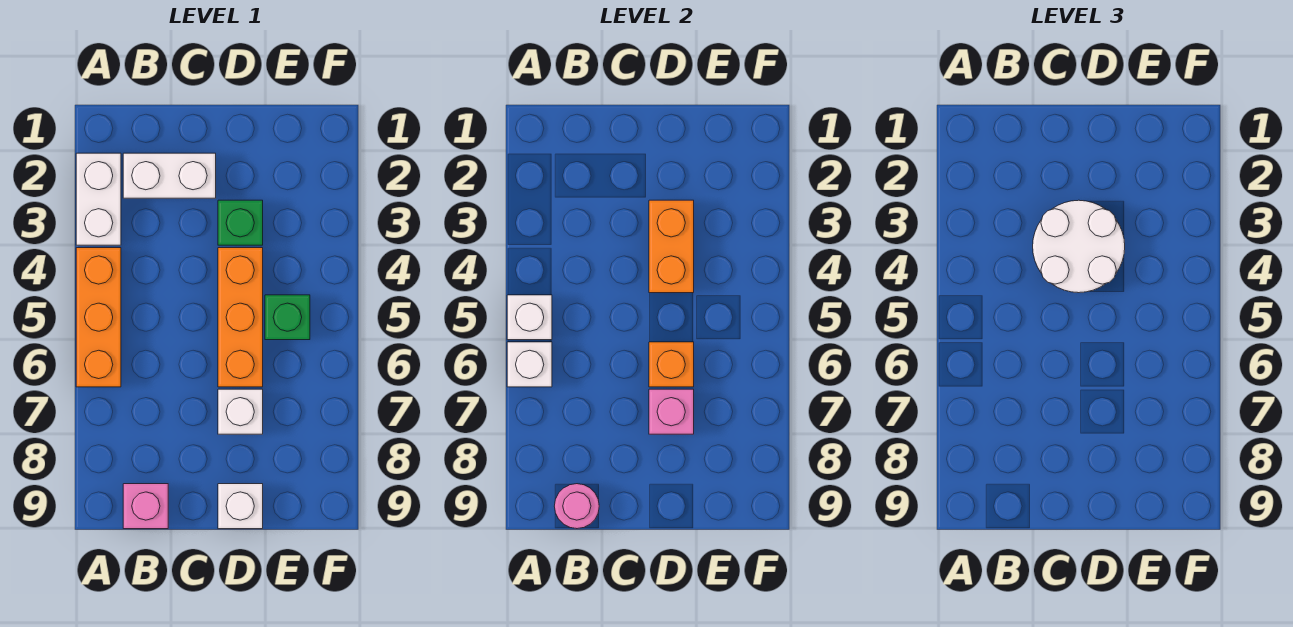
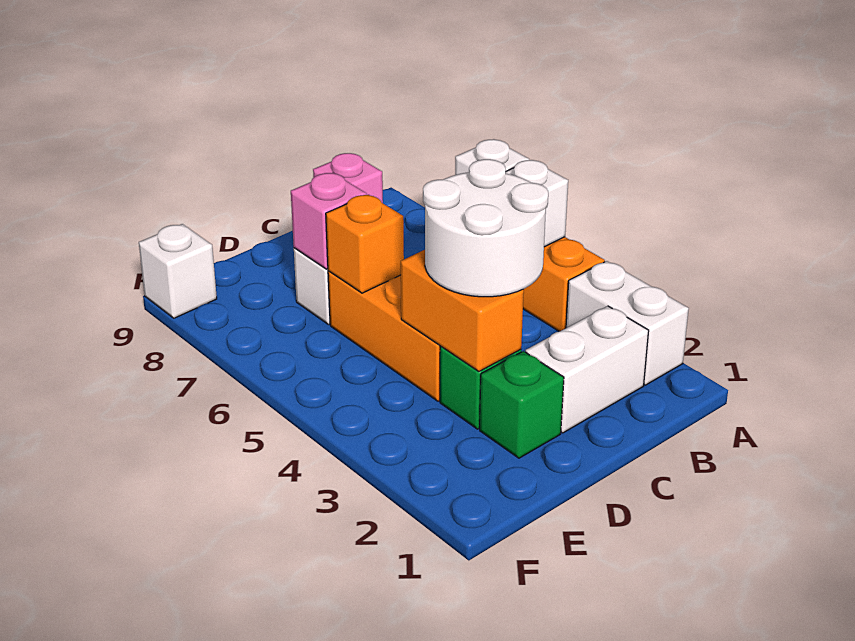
pink 1x1 round brick [554,484,599,529] -> none
white 1x1 brick [218,484,263,529] -> white 1x1 brick moved to [139,224,217,318]
green 1x1 brick [265,295,310,340] -> green 1x1 brick moved to [480,351,564,458]

